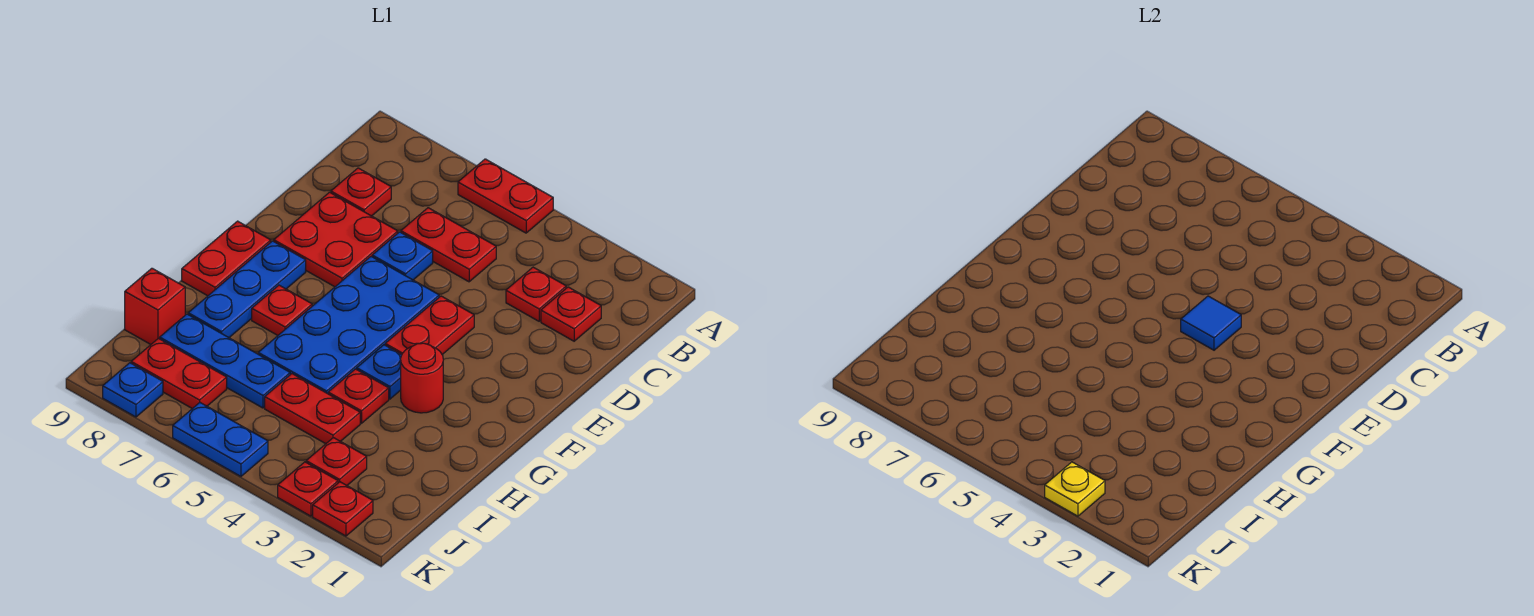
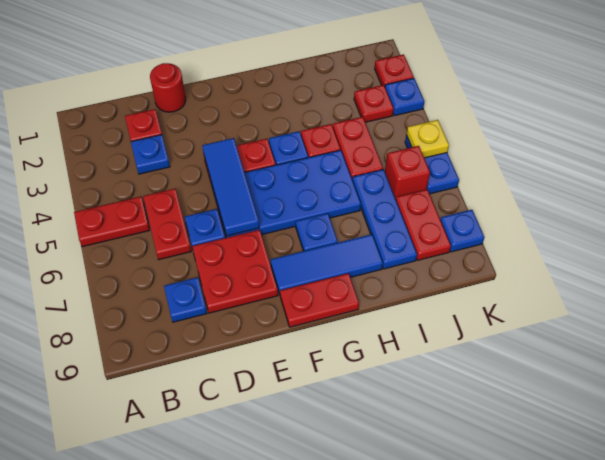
red 1x2 plate [458,159,553,233] -> red 1x2 plate turned to [74,197,149,247]
red 1x1 plate [506,267,566,321] -> blue 1x1 plate [131,135,170,174]
red 1x1 plate [331,168,391,216] -> blue 1x1 plate [164,277,207,322]
blue 1x1 tile [1181,296,1241,350] -> blue 1x3 tile [202,138,259,236]
blue 1x3 plate [188,241,306,338] -> blue 1x3 tile [271,234,383,294]
red 1x1 round brick [401,343,443,413] -> red 1x1 round brick moved to [150,63,186,112]
red 1x1 plate [252,285,312,335] -> blue 1x1 plate [296,213,338,251]
red 1x1 brick [125,268,185,344] -> red 1x1 brick moved to [385,146,430,199]
red 1x1 plate [278,462,338,516] -> blue 1x1 plate [385,78,424,116]
yellow 1x1 plate [1045,462,1105,516] -> yellow 1x1 plate moved to [406,120,449,158]

